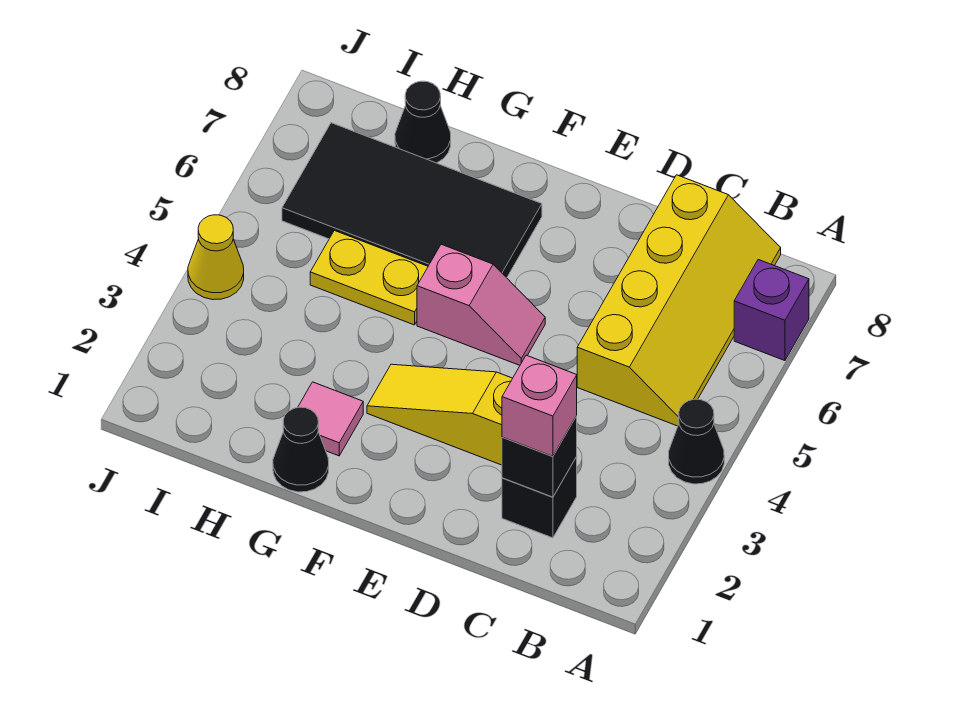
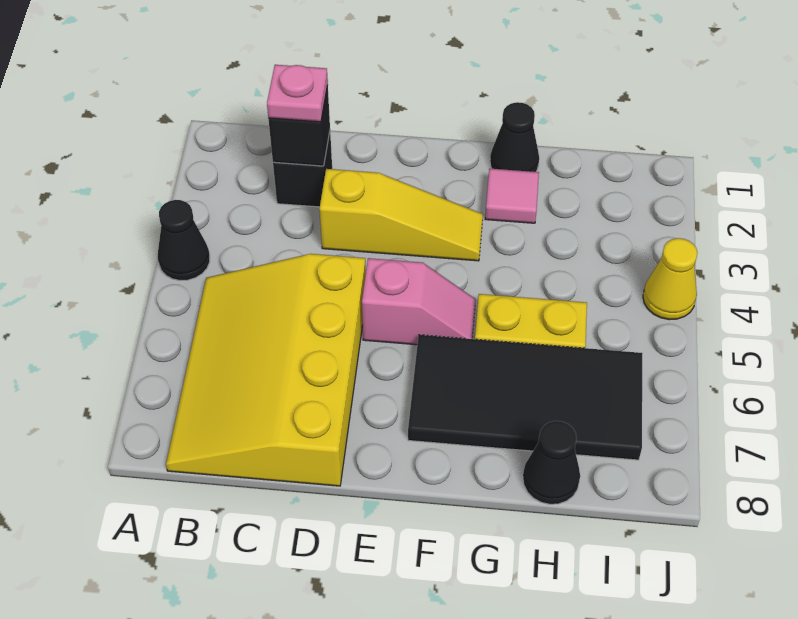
purple 1x1 brick [734,260,809,361] -> none
yellow 2x4 slope [577,175,781,426] -> yellow 3x4 slope [166,254,366,486]
pink 1x1 brick [502,355,577,456] -> pink 1x1 plate [267,65,328,122]
pink 1x2 slope [417,244,545,365] -> pink 1x2 slope turned to [362,258,476,345]

